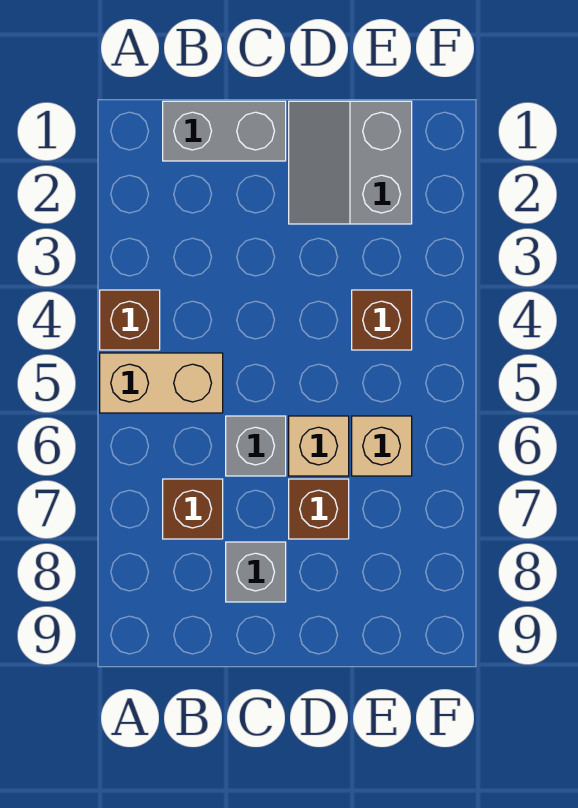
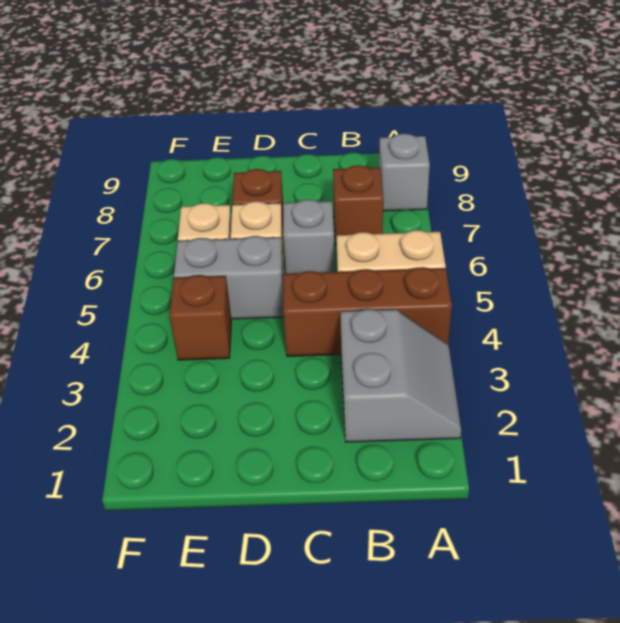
brown 1x1 brick [100,290,160,350] -> brown 1x3 brick [283,267,452,356]
grey 1x2 brick [163,101,286,161] -> grey 1x2 brick moved to [174,236,284,319]
grey 1x1 brick [226,542,286,602] -> grey 1x1 brick moved to [379,134,430,211]
grey 2x2 slope [289,101,412,224] -> grey 2x2 slope moved to [340,309,461,442]

